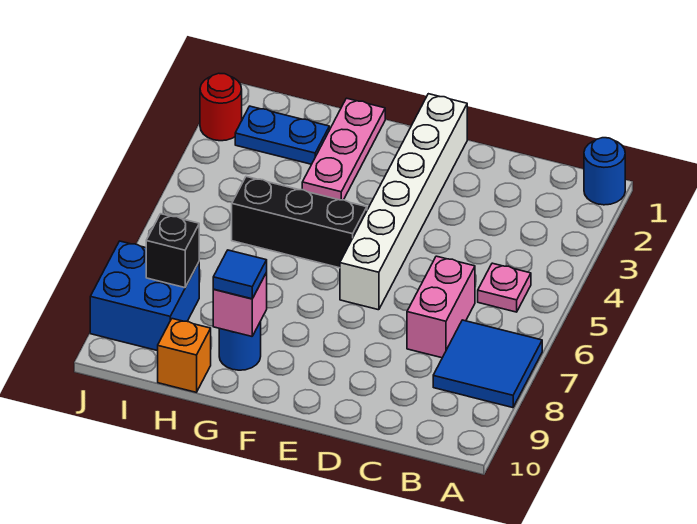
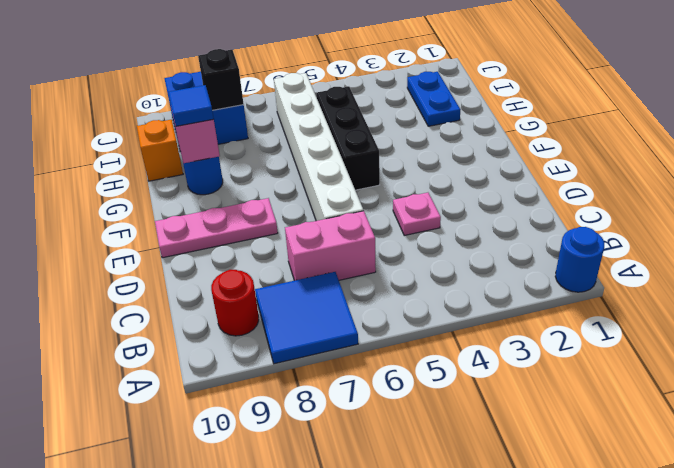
pink 1x1 plate [478,263,531,312] -> pink 1x1 plate moved to [393,193,441,235]
white 1x6 brick [340,94,467,310] -> white 1x6 brick turned to [274,73,363,221]
pink 1x3 plate [302,98,385,200] -> pink 1x3 plate moved to [155,198,278,258]
red 1x1 round brick [200,73,242,141] -> red 1x1 round brick moved to [211,270,259,336]

